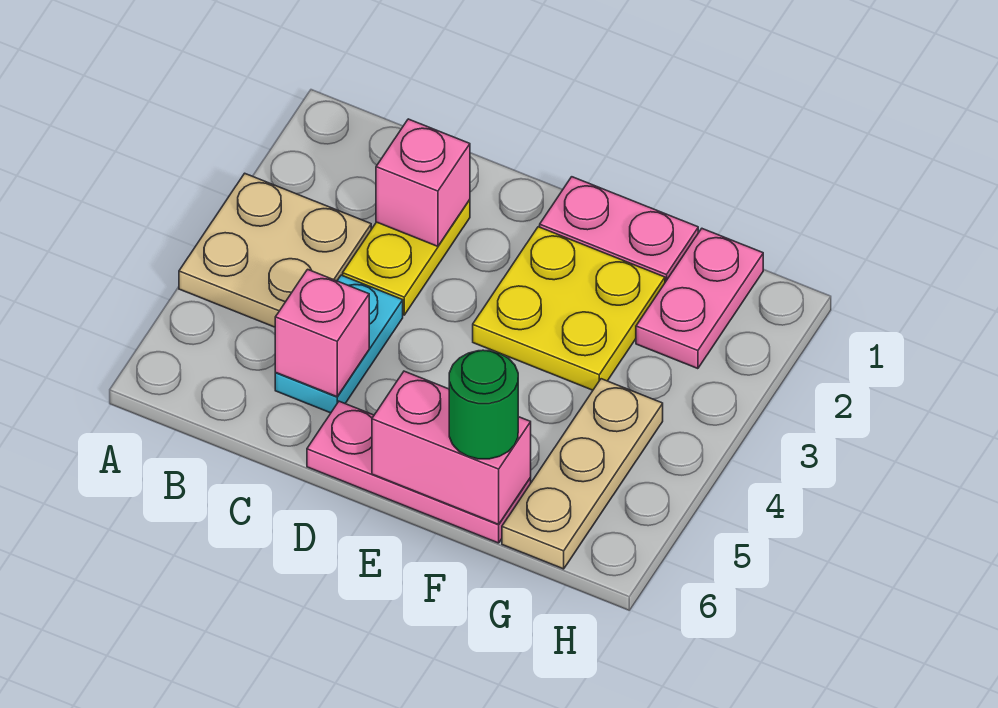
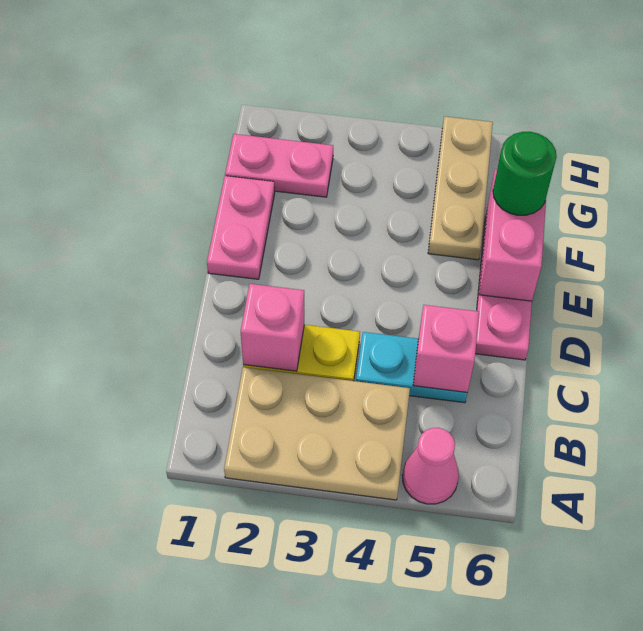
tan 2x2 plate [179,173,371,327] -> tan 2x3 plate [224,367,410,500]
none -> pink 1x1 cone [403,428,459,504]
yellow 2x2 plate [473,227,665,390] -> none
tan 1x3 plate [502,379,663,569] -> tan 1x3 plate turned to [428,116,493,260]

